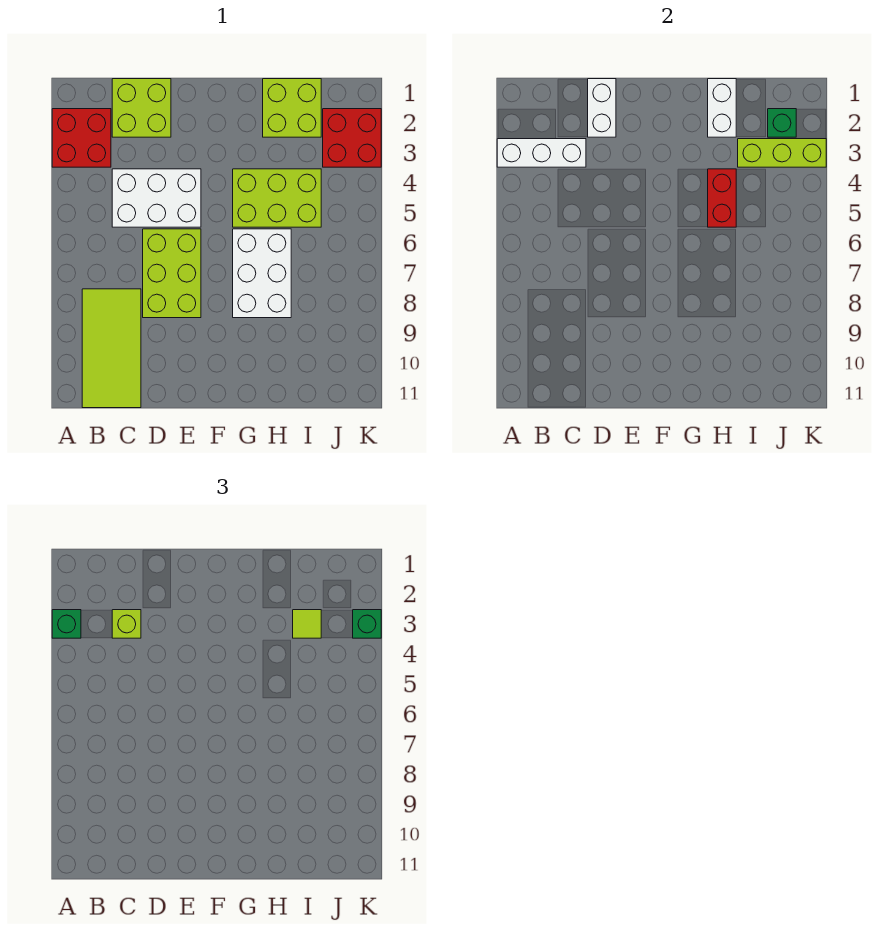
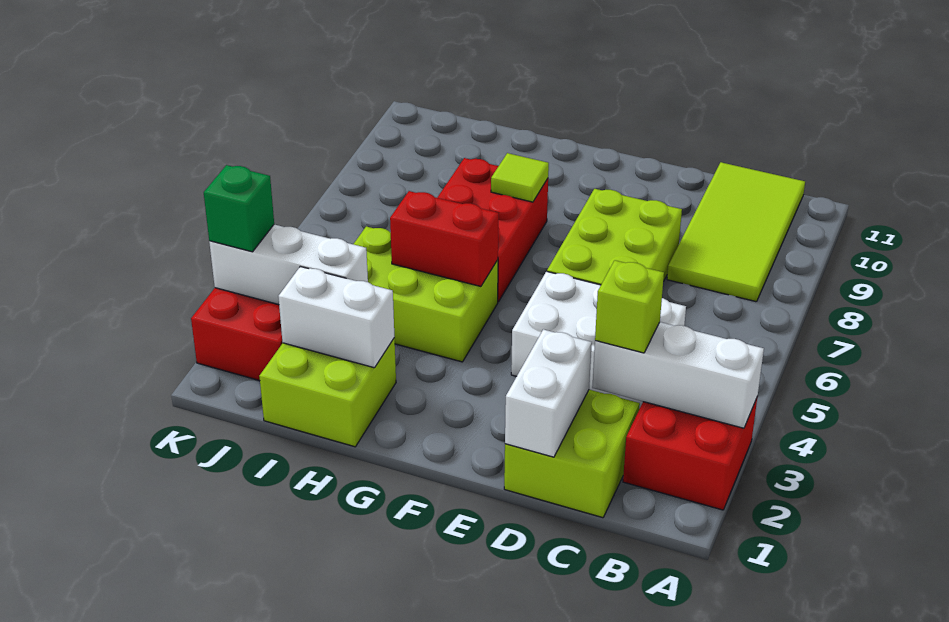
green 1x1 brick [52,610,81,638] -> none
white 2x3 brick [233,229,291,318] -> red 2x3 brick [437,158,548,302]
white 1x2 brick [708,79,736,137] -> white 1x2 brick turned to [278,267,394,368]
red 1x2 brick [708,169,736,227] -> red 1x2 brick turned to [390,191,499,286]
lime 1x3 brick [738,139,826,167] -> white 1x3 brick [209,224,368,305]
lime 1x1 tile [293,610,321,638] -> lime 1x1 tile moved to [491,153,549,202]
green 1x1 brick [768,109,796,137] -> none

